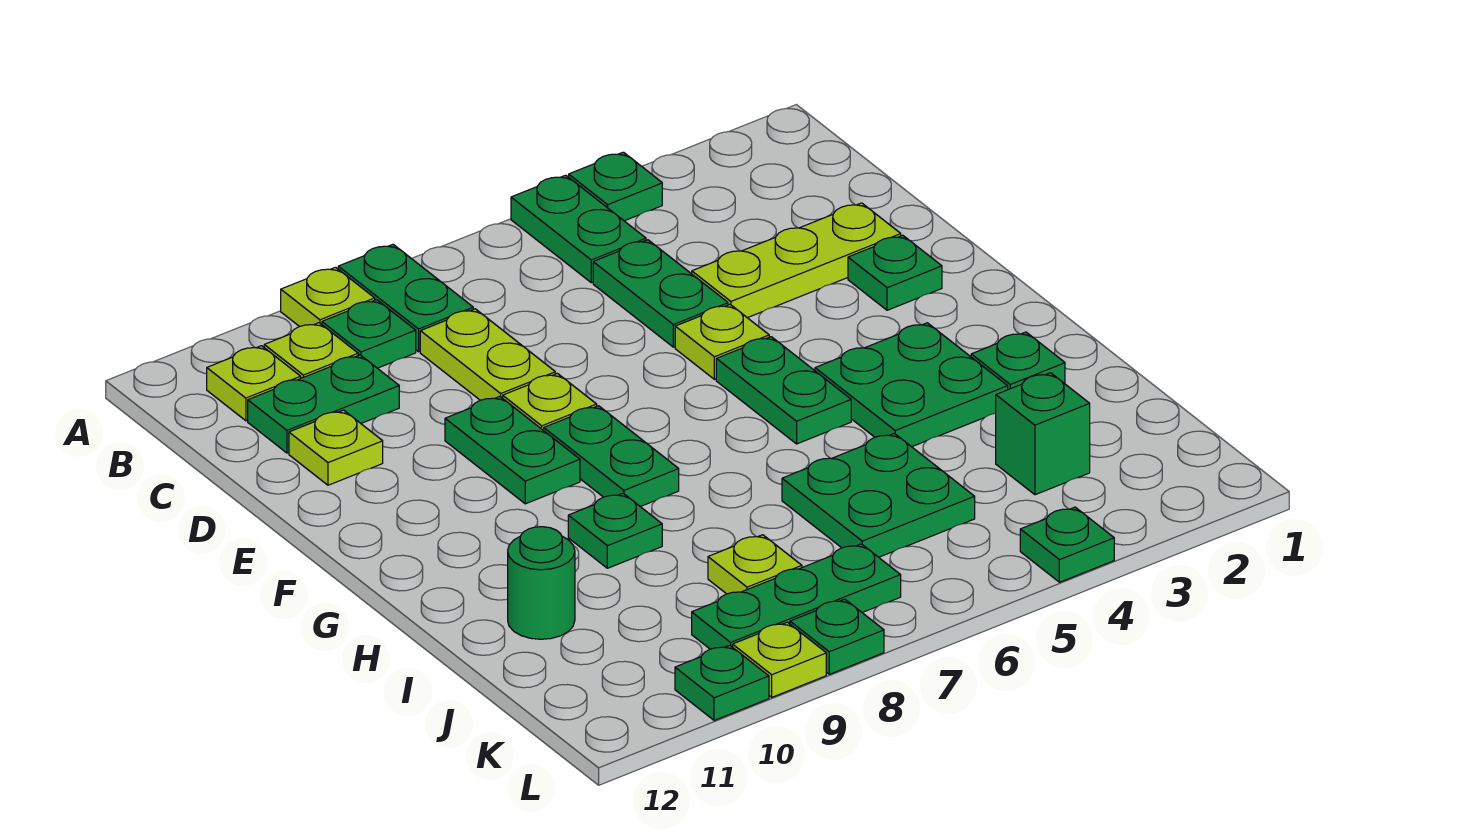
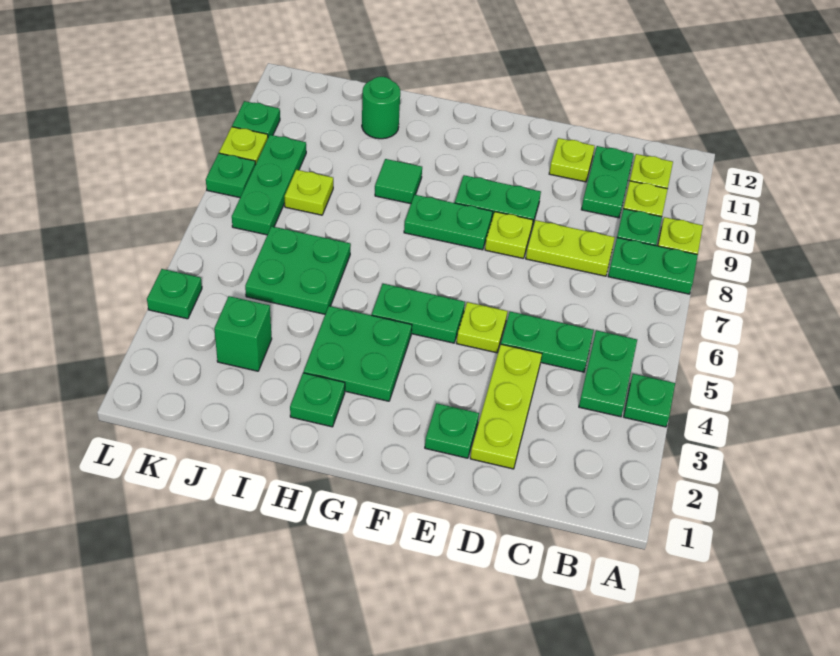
green 1x2 plate [511,175,646,283] -> green 1x2 plate turned to [579,330,637,417]
green 1x1 plate [568,493,662,568] -> green 1x1 tile [375,159,422,204]

